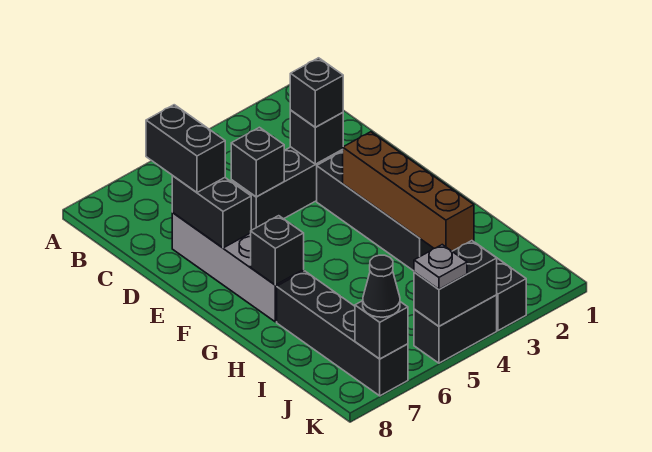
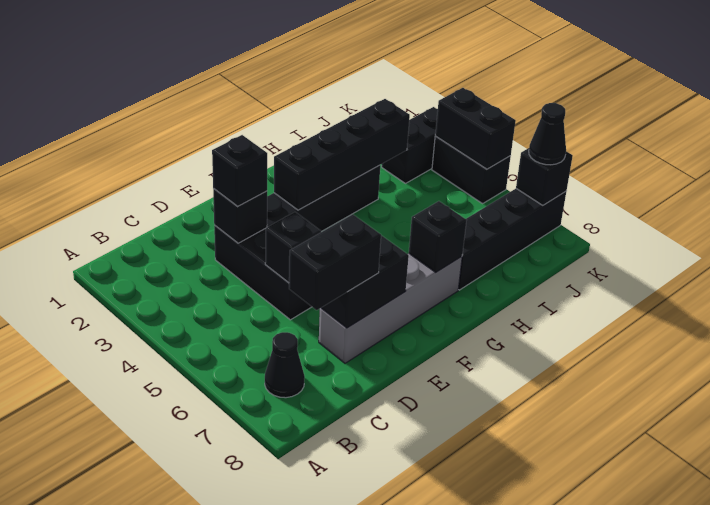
none -> black 1x1 cone [265,332,305,398]
brown 1x4 brick [342,132,474,251] -> black 1x4 brick [274,99,410,210]
grey 1x1 plate [414,245,467,289] -> none

